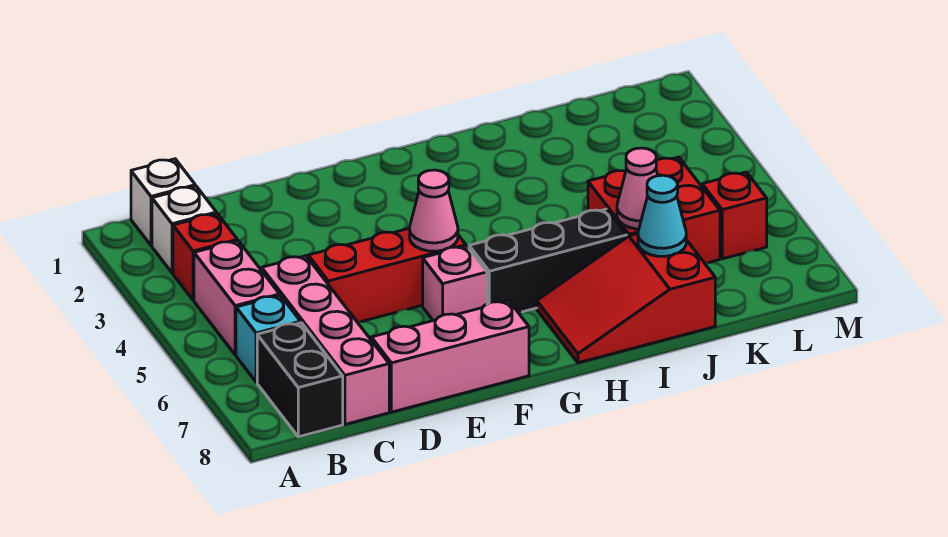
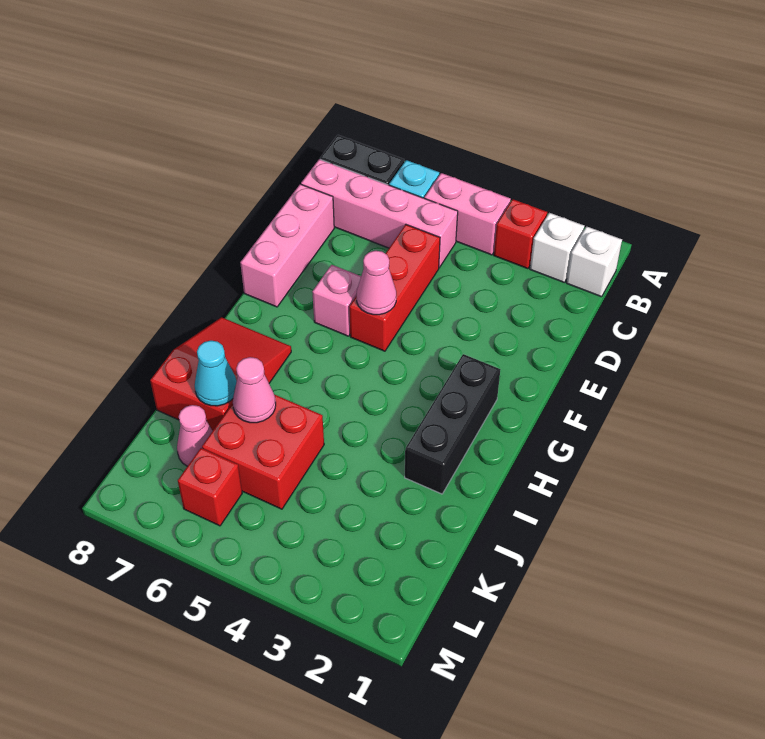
black 1x3 brick [469,209,627,312] -> black 1x3 brick moved to [405,354,501,494]
none -> pink 1x1 cone [177,405,212,466]

